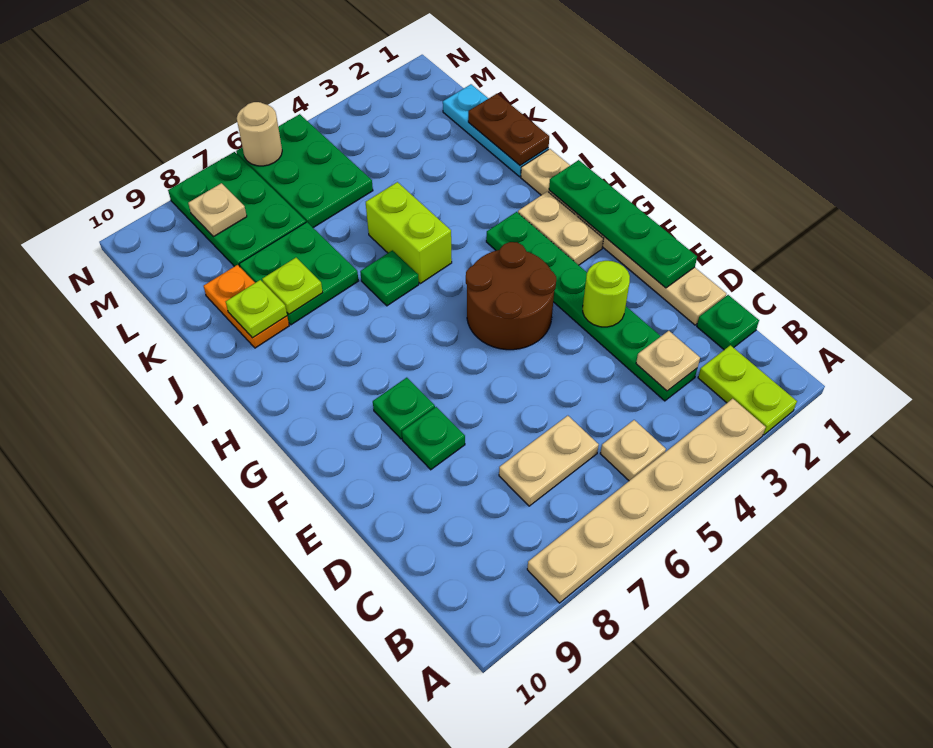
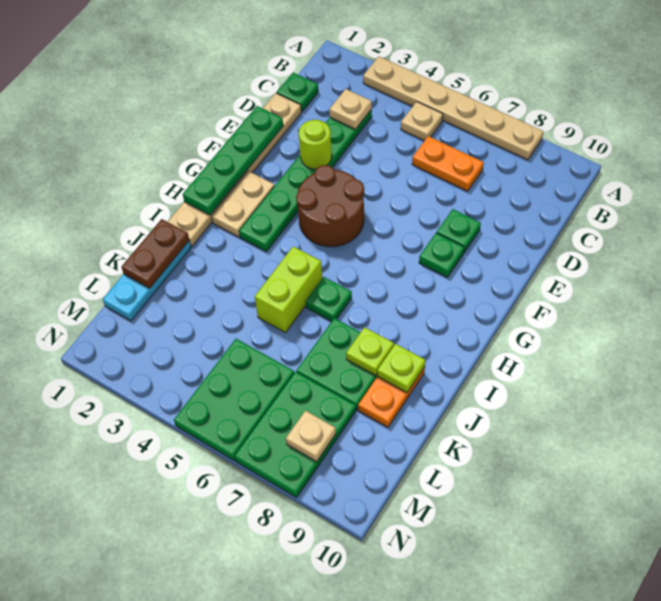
lime 1x2 plate [698,345,797,435] -> none
tan 1x2 plate [499,416,599,506] -> orange 1x2 plate [412,136,484,191]
tan 1x1 round brick [237,102,282,166] -> none

